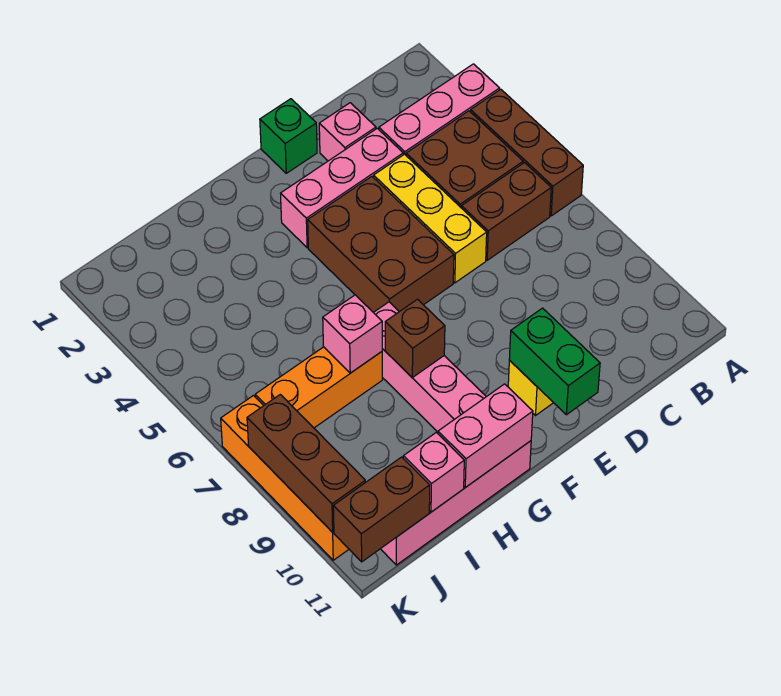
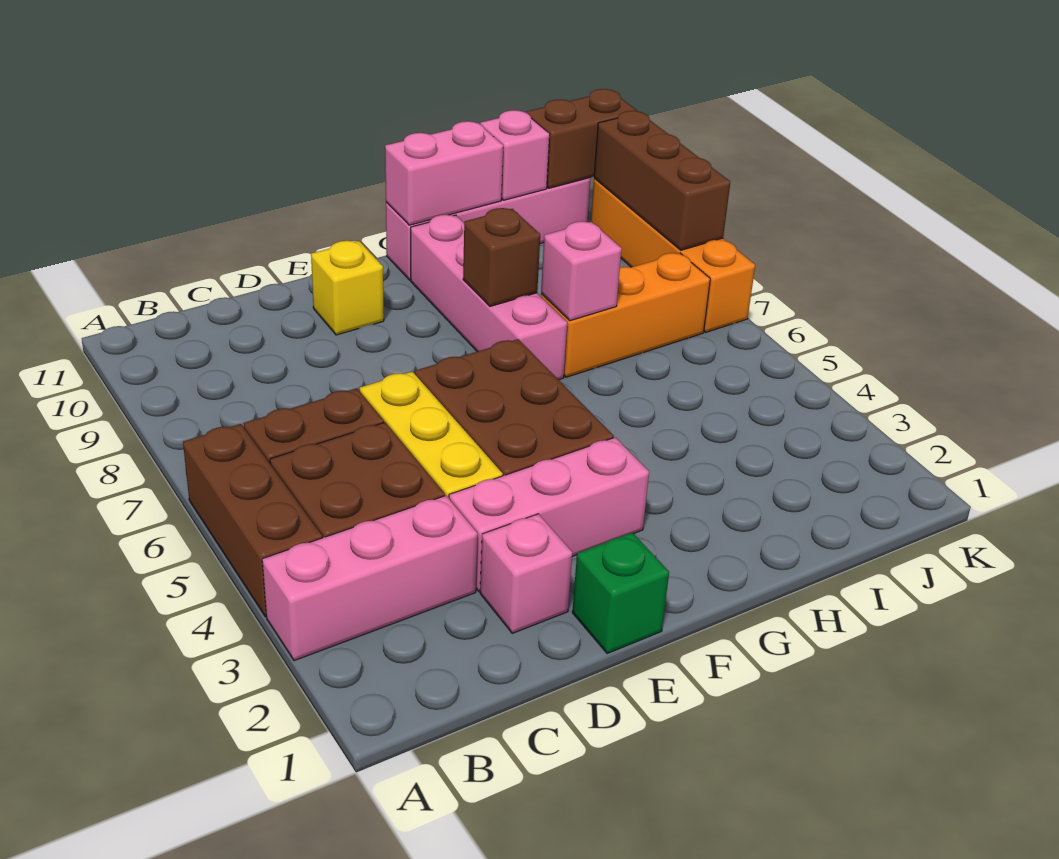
green 1x2 brick [509,308,600,415] -> none

